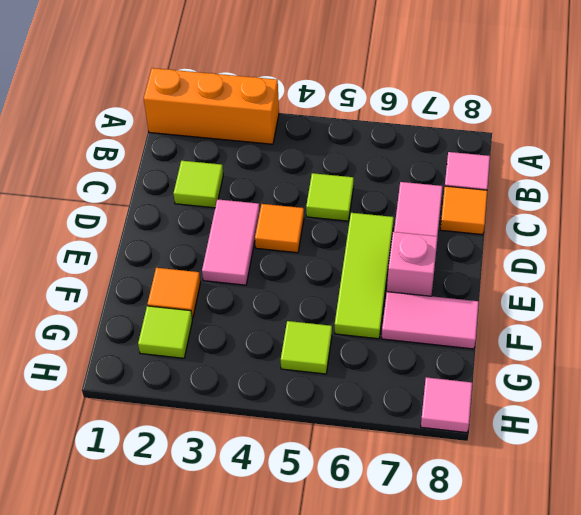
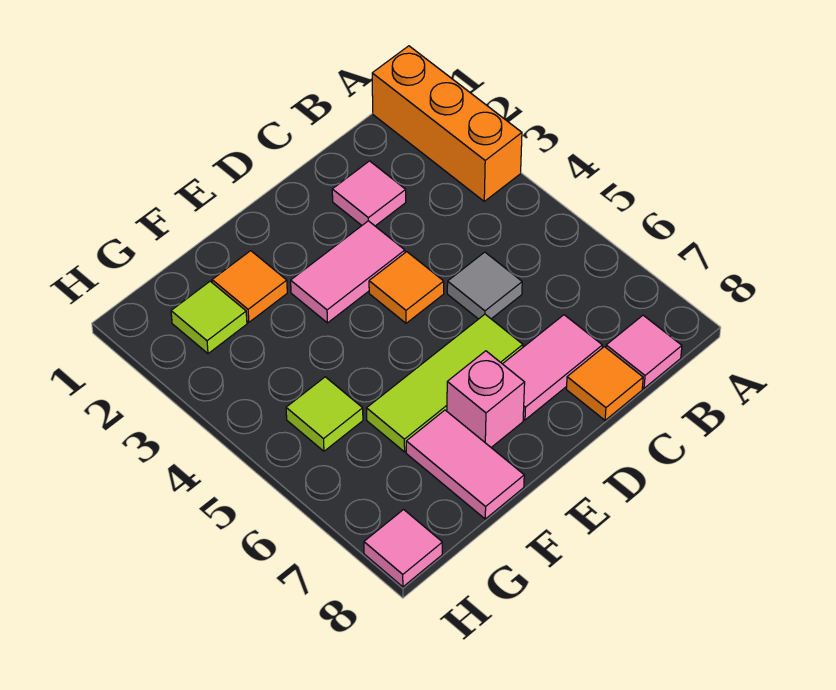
lime 1x1 tile [174,161,223,208] -> pink 1x1 tile [332,161,406,226]
lime 1x1 tile [306,173,354,221] -> grey 1x1 tile [447,252,522,319]

